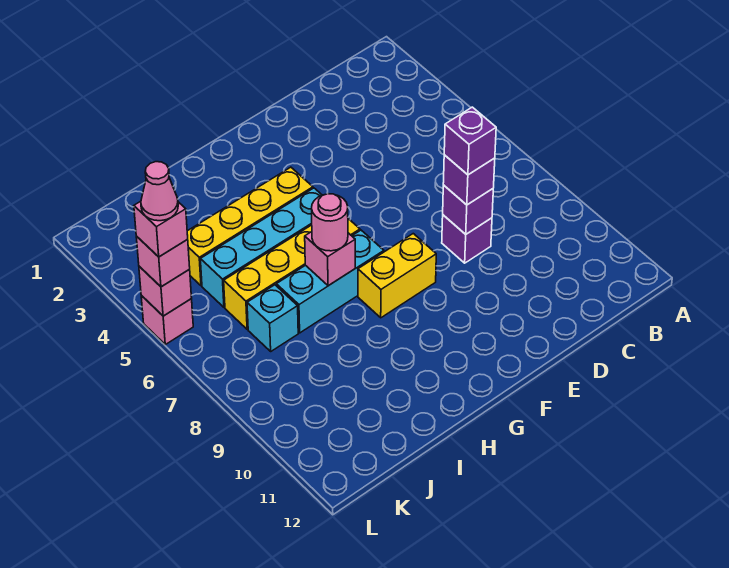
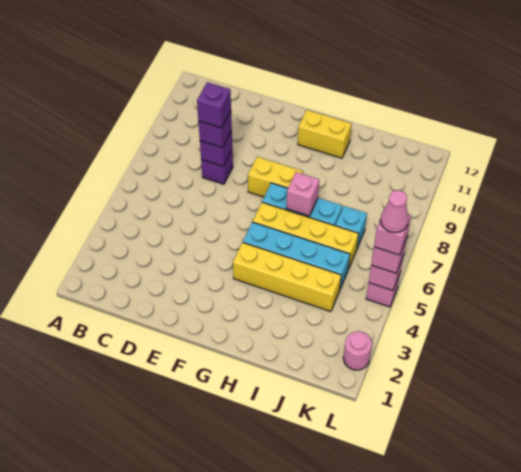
none -> yellow 1x2 brick [298,110,352,158]
pink 1x1 round brick [312,194,348,251] -> pink 1x1 round brick moved to [343,331,372,370]

